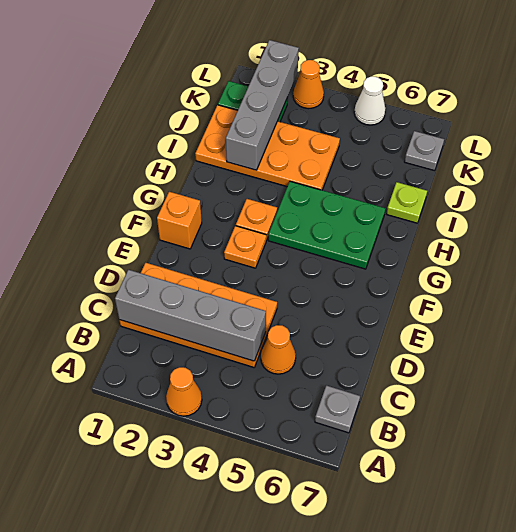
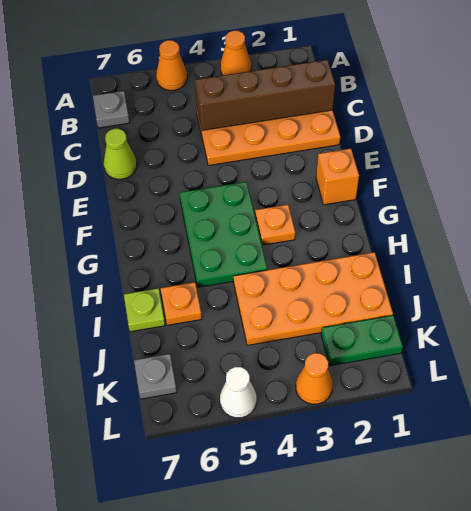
grey 1x4 brick [115,270,266,361] -> brown 1x4 brick [195,60,335,130]
orange 1x1 cone [261,325,296,374] -> orange 1x1 cone moved to [156,40,187,90]
none -> lime 1x1 cone [104,129,137,179]
orange 1x1 plate [224,226,266,268] -> orange 1x1 plate moved to [161,282,202,325]
green 2x3 plate [268,181,385,269] -> green 2x3 plate turned to [180,182,267,287]
grey 1x4 brick [226,40,299,170] -> none

